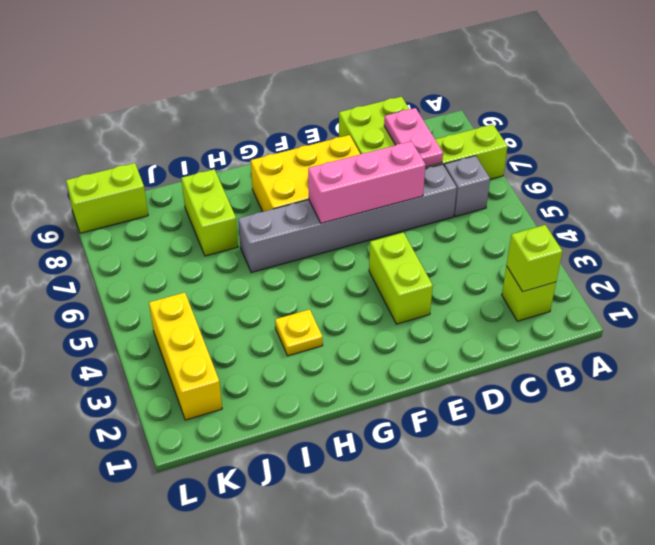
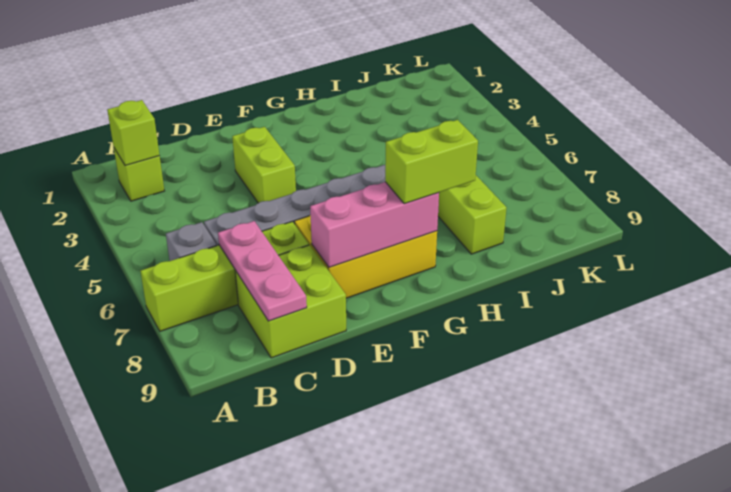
pink 1x2 plate [384,108,443,167] -> pink 1x3 plate [218,221,307,321]
pink 1x3 brick [308,141,425,223] -> pink 1x3 brick moved to [310,182,439,267]
yellow 1x1 plate [275,309,323,356] -> none
yellow 1x3 brick [149,293,222,420] -> none
lime 1x2 brick [66,163,148,233] -> lime 1x2 brick moved to [385,120,478,204]

